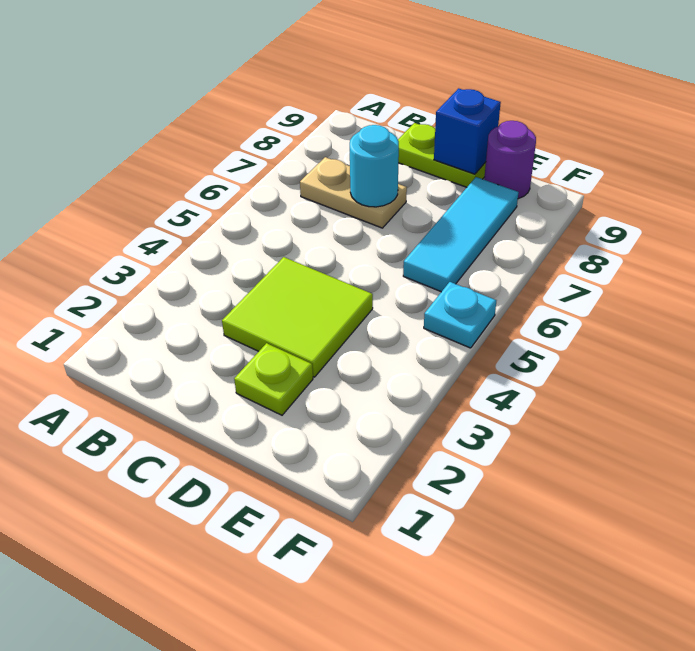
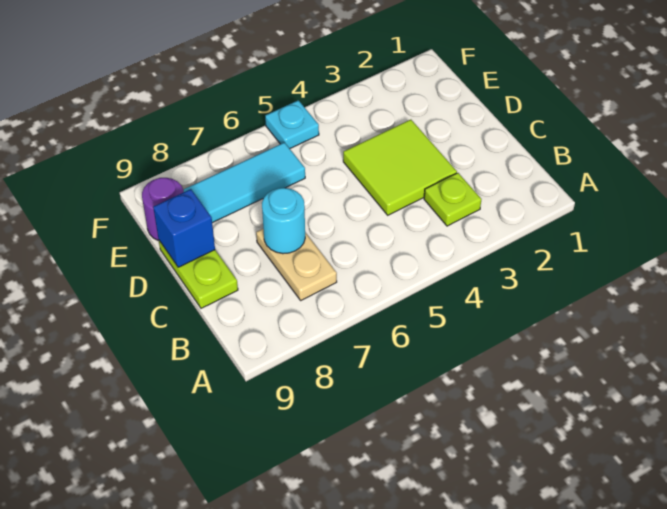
lime 1x1 plate [234,343,313,415] -> lime 1x1 plate moved to [424,173,481,226]

